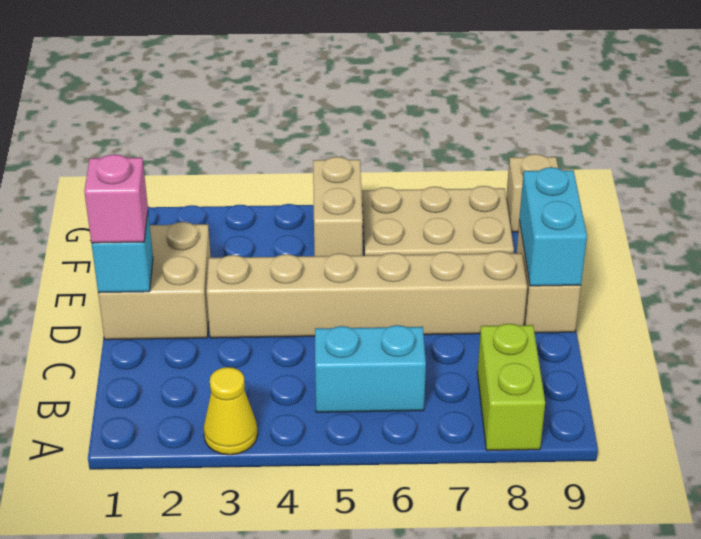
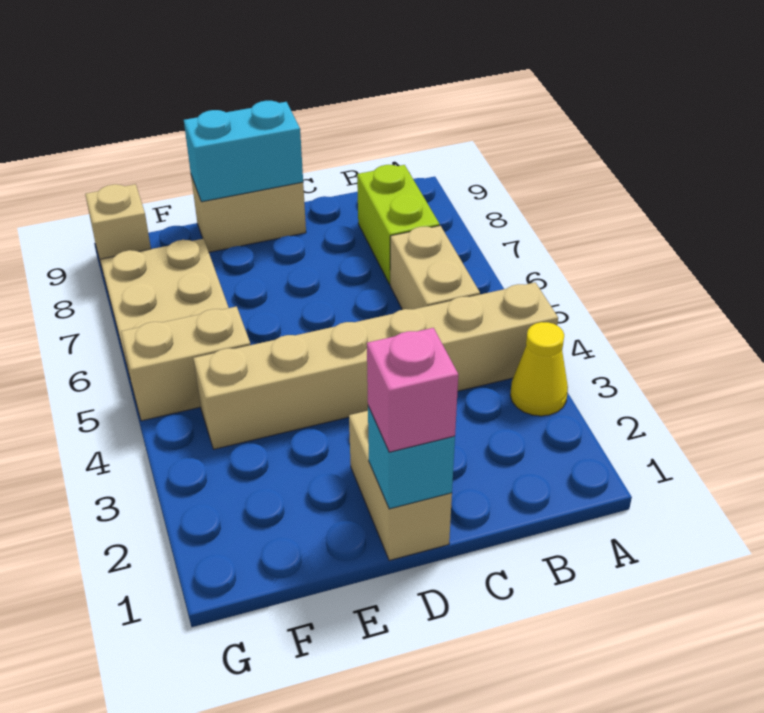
lime 1x2 brick [477,324,545,451] -> lime 1x2 brick turned to [357,165,440,284]
cyan 1x2 brick [315,325,426,412] -> tan 1x2 brick [390,226,480,310]
tan 2x2 brick [98,222,211,340] -> tan 1x2 brick [349,411,452,560]
tan 1x6 brick [206,251,527,338] -> tan 1x6 brick turned to [193,282,558,449]

